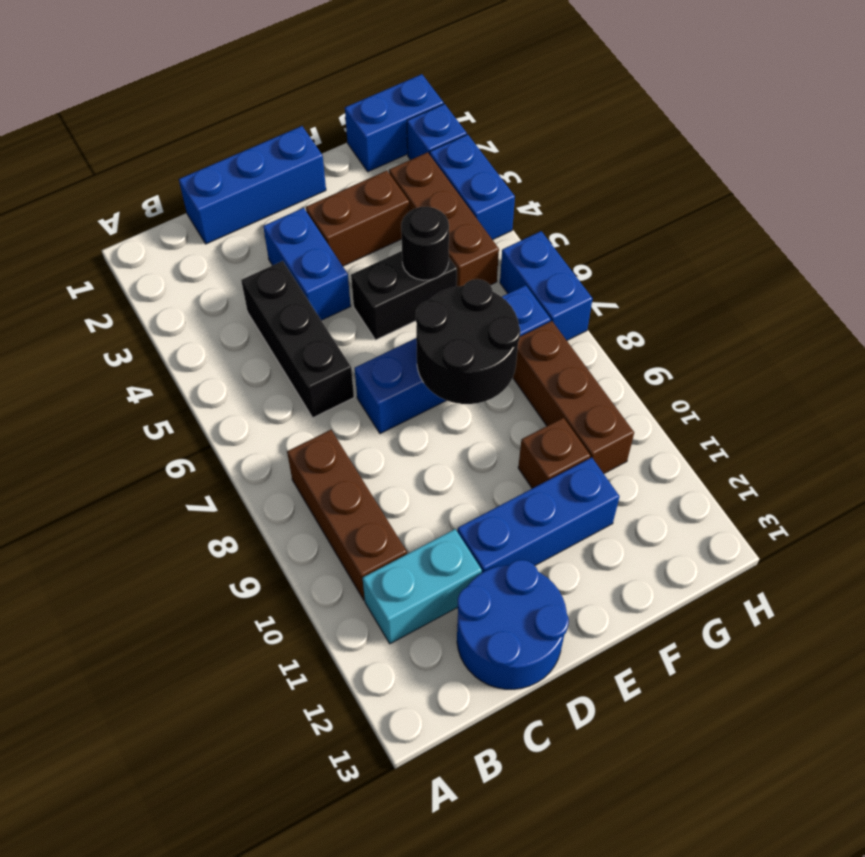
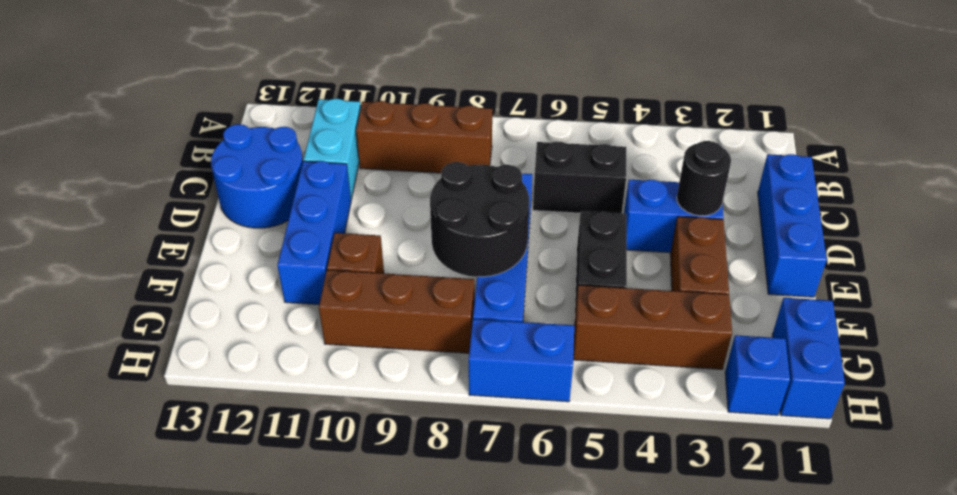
black 1x3 brick [241,261,354,417] -> black 1x2 brick [533,142,626,213]
black 1x1 round brick [401,207,449,280] -> black 1x1 round brick moved to [677,141,731,216]
blue 1x2 brick [430,134,515,240] -> none

